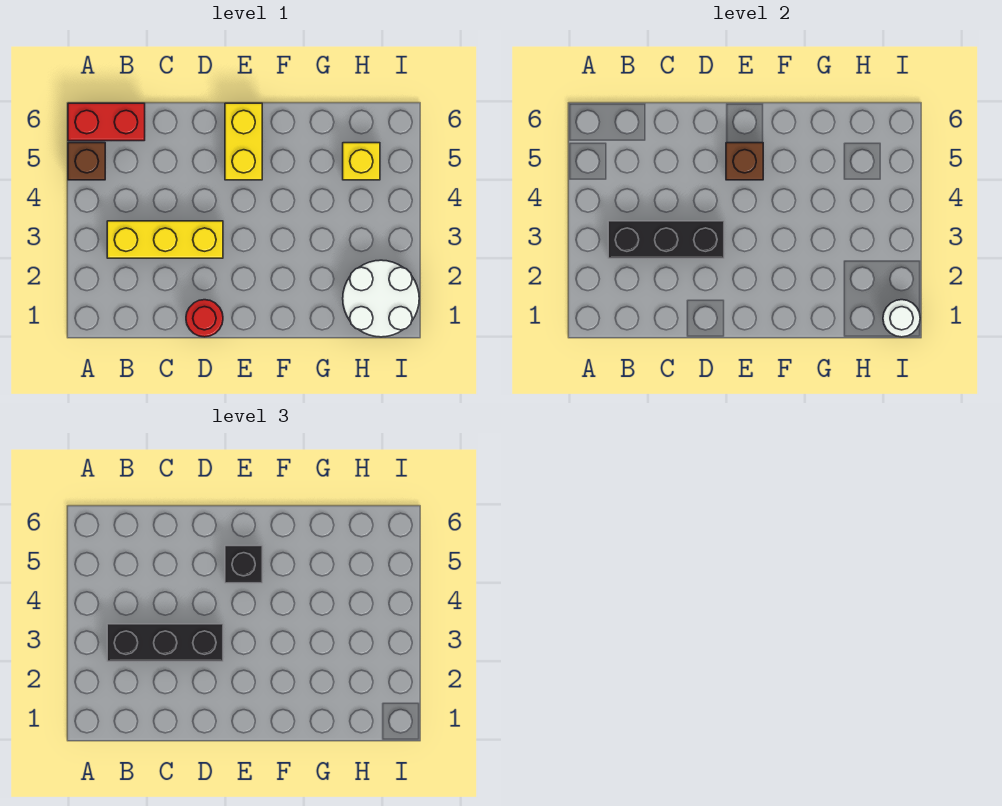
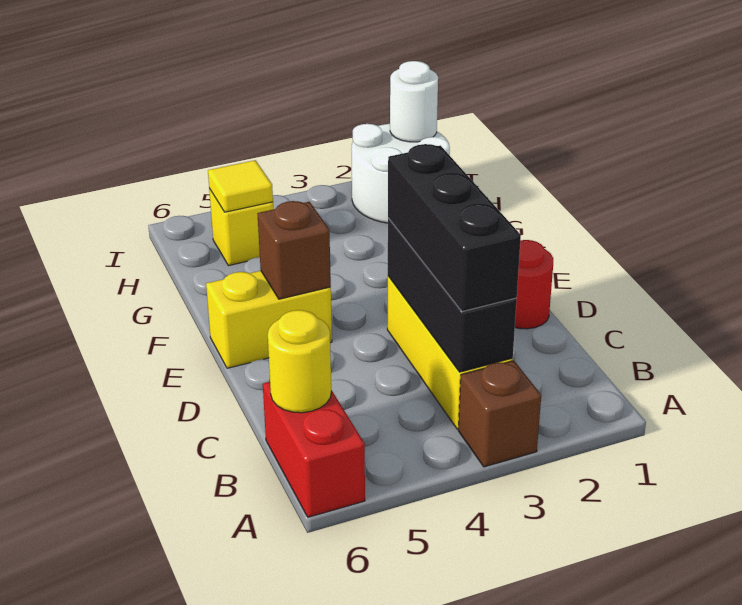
brown 1x1 brick [68,143,105,180] -> brown 1x1 brick moved to [458,361,541,467]
none -> yellow 1x1 round brick [268,310,331,413]
black 1x1 brick [225,546,262,583] -> none
none -> yellow 1x1 tile [208,160,273,212]

